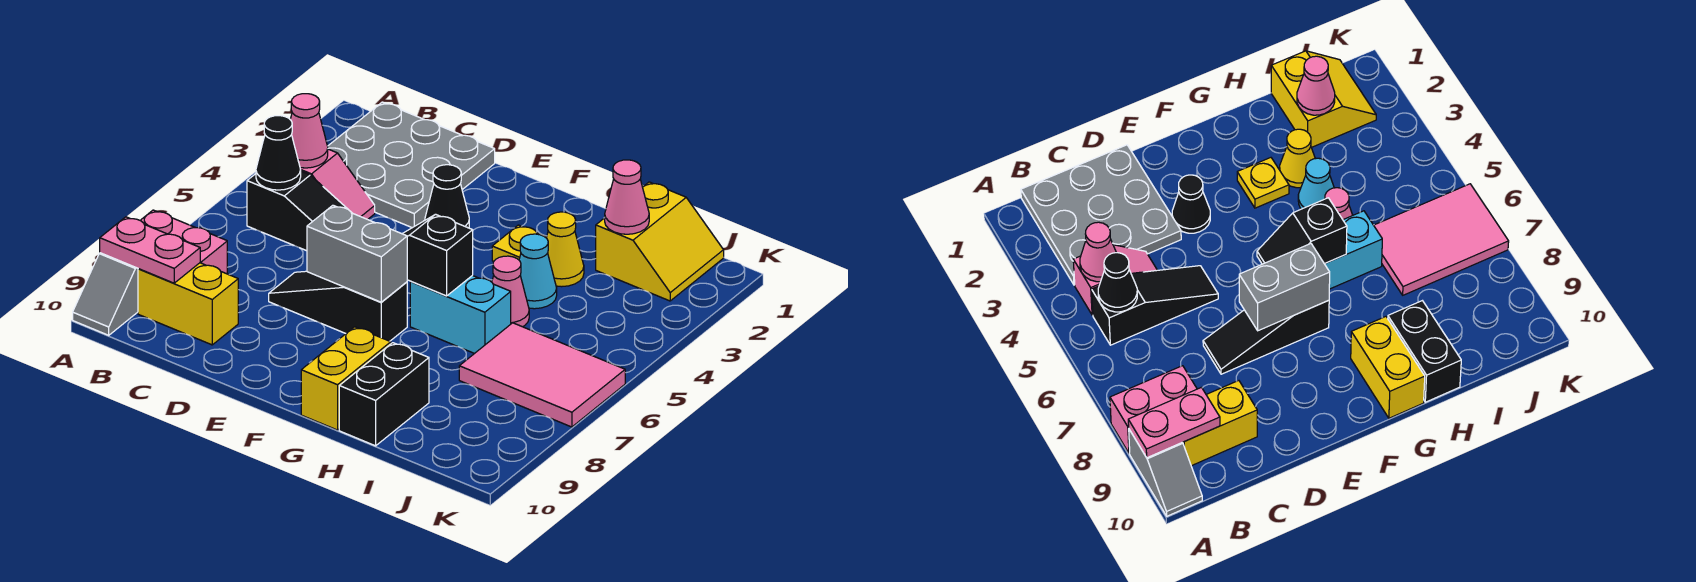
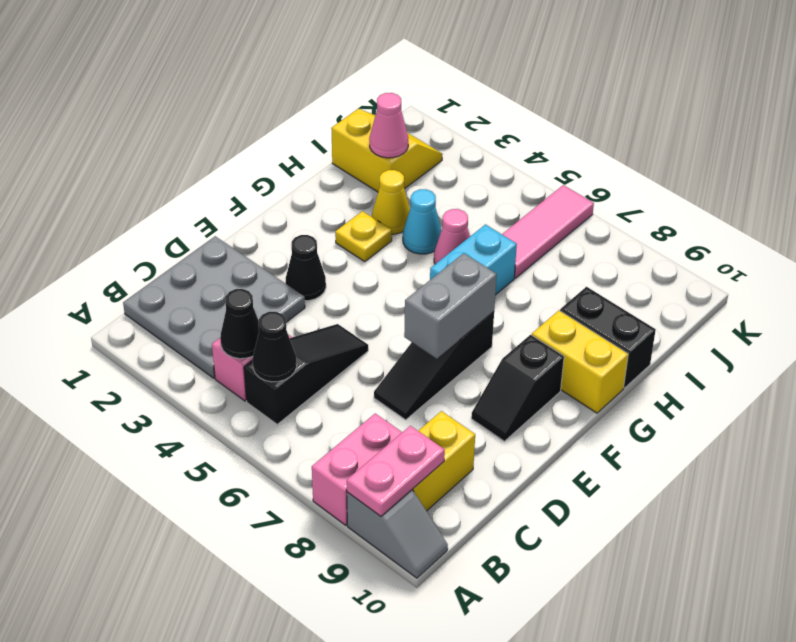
pink 1x1 cone [290,94,328,168] -> black 1x1 cone [220,289,259,359]
black 1x2 slope [402,214,473,296] -> black 1x2 slope moved to [471,335,564,441]
pink 2x3 tile [459,323,625,427] -> pink 1x3 tile [502,185,594,278]

